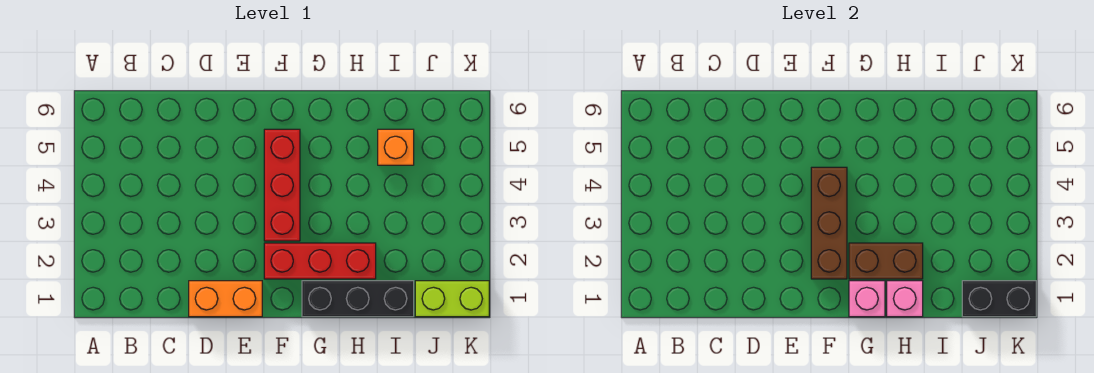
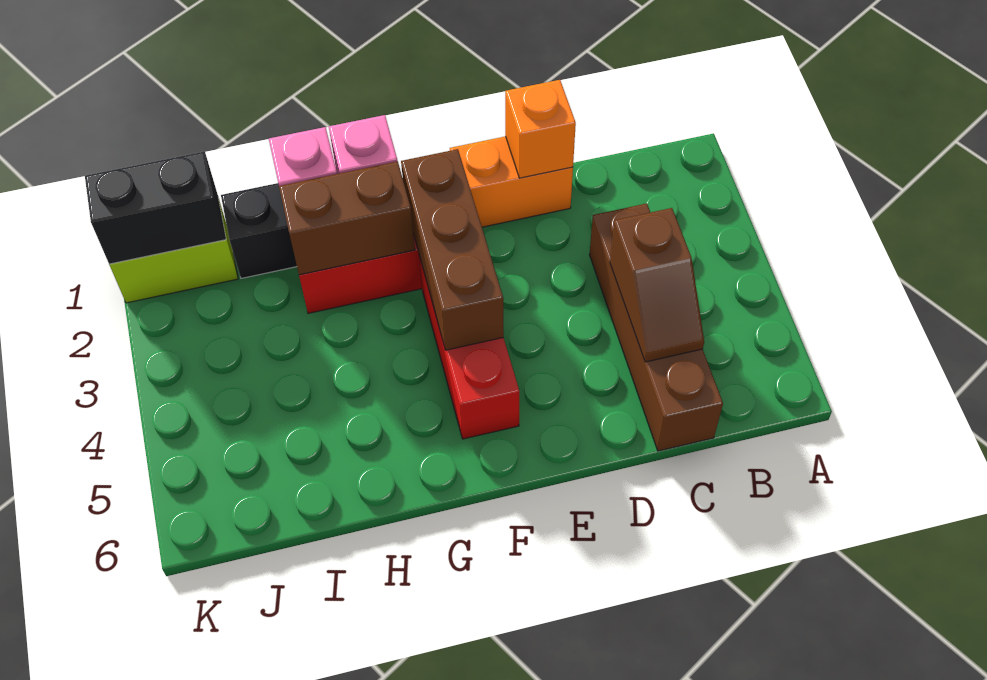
none -> brown 1x4 brick [589,204,723,451]
none -> brown 1x2 slope [610,208,704,362]
orange 1x1 brick [378,129,414,165] -> orange 1x1 brick moved to [505,80,576,178]

